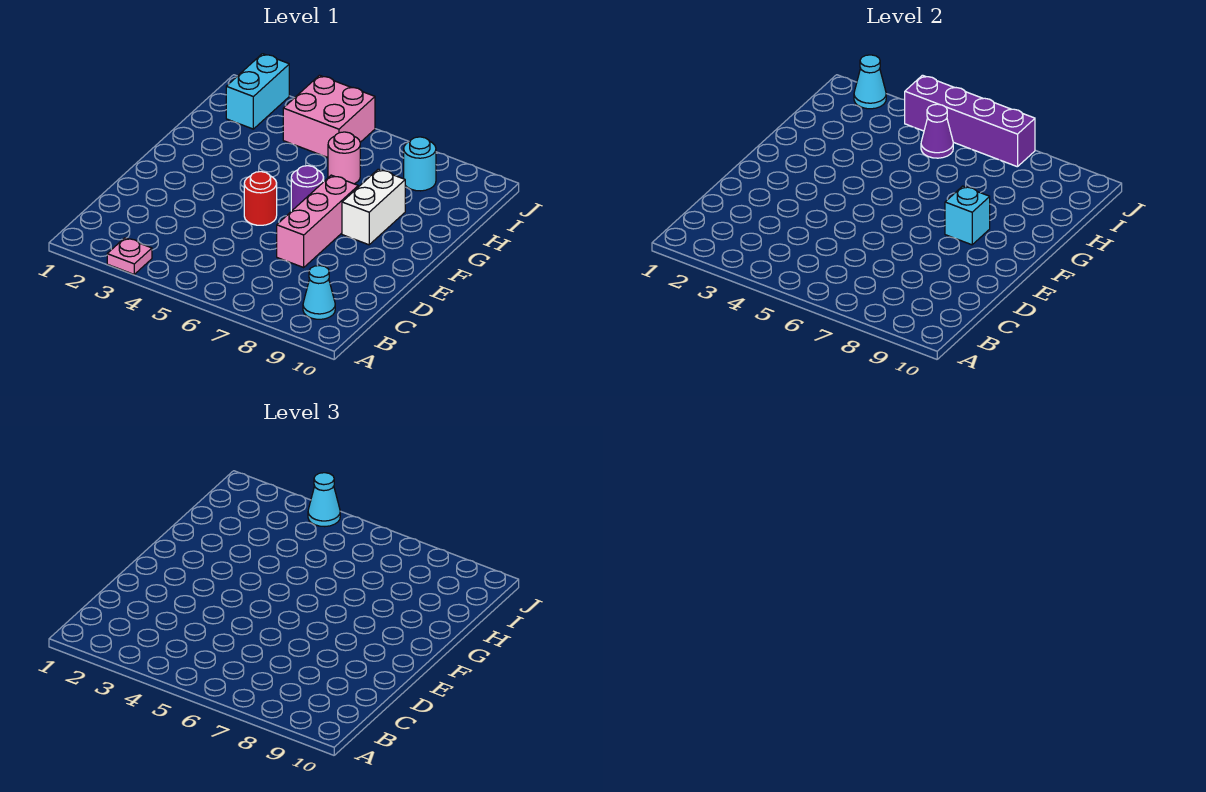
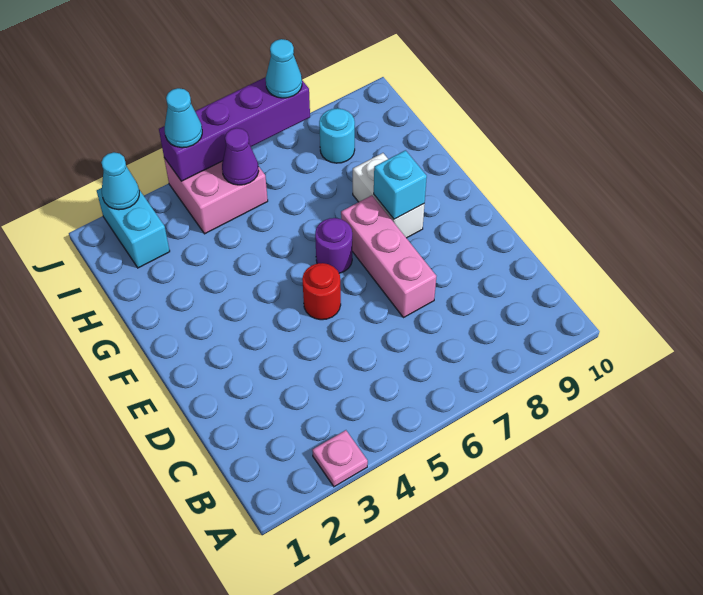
cyan 1x1 cone [303,266,335,319] -> cyan 1x1 cone moved to [266,39,302,98]
pink 1x1 round brick [328,132,360,184] -> none

